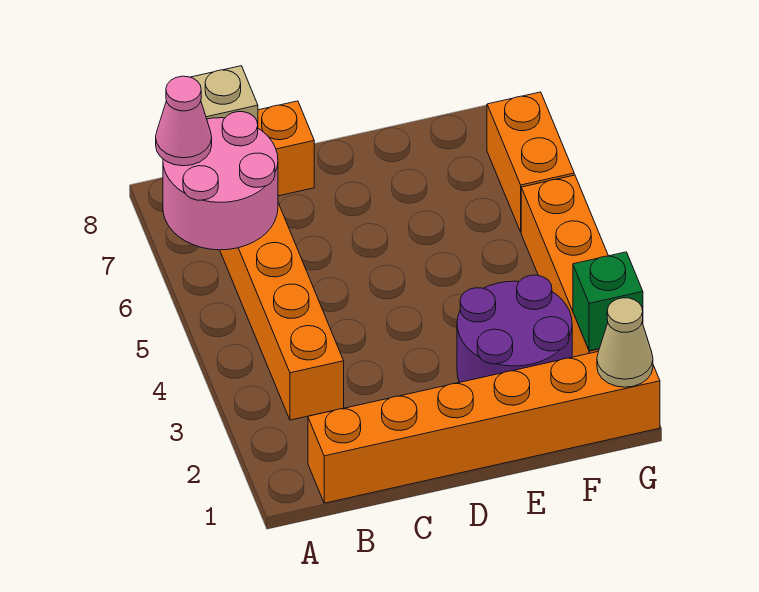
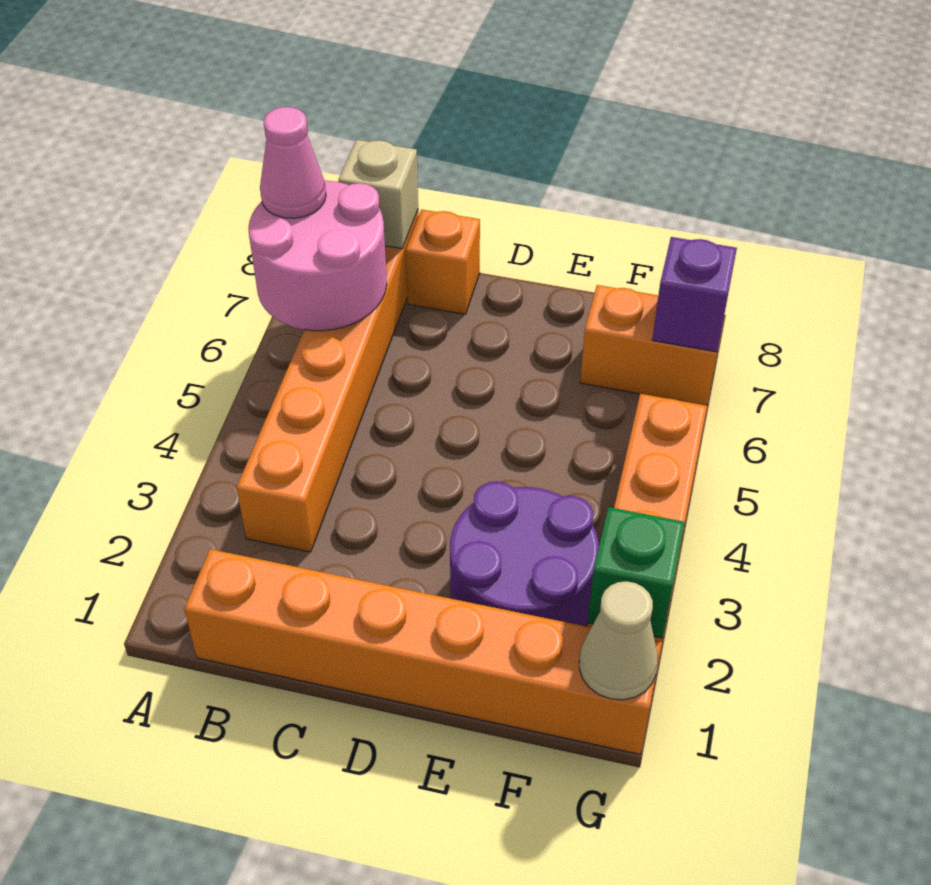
orange 1x2 brick [487,92,574,232] -> orange 1x2 brick turned to [580,285,717,406]
none -> purple 1x1 brick [652,237,737,352]

